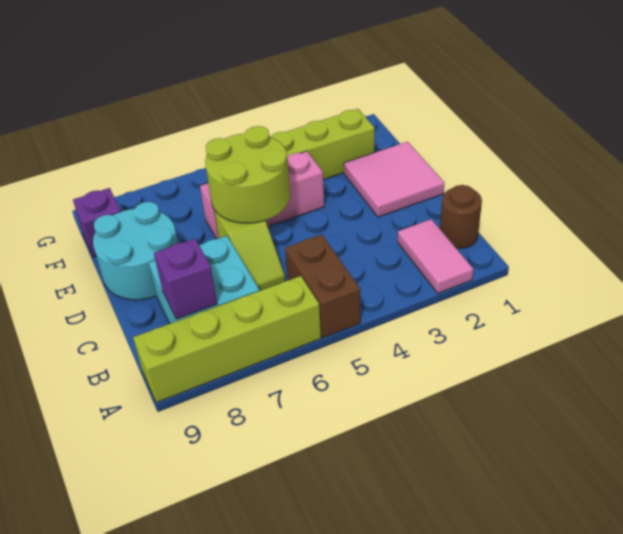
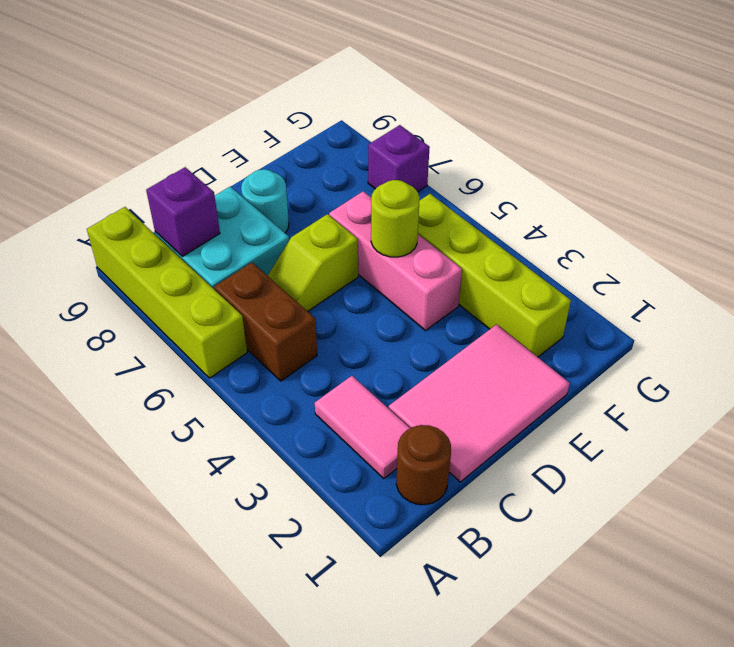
pink 1x2 tile [398,219,473,293] -> pink 1x2 tile turned to [315,376,410,479]
brown 1x2 brick [285,234,360,338] -> brown 1x2 brick turned to [214,263,317,381]
pink 2x2 tile [344,142,445,217] -> pink 2x3 tile [389,324,570,482]
lime 2x2 round brick [205,126,290,223] -> lime 1x1 round brick [371,180,420,257]
cyan 2x2 round brick [93,202,178,300] -> cyan 1x1 round brick [241,169,289,233]
purple 1x1 brick [73,188,121,257] -> purple 1x1 brick moved to [368,125,430,192]

